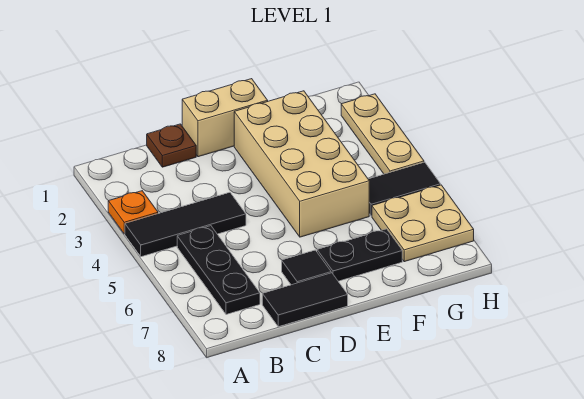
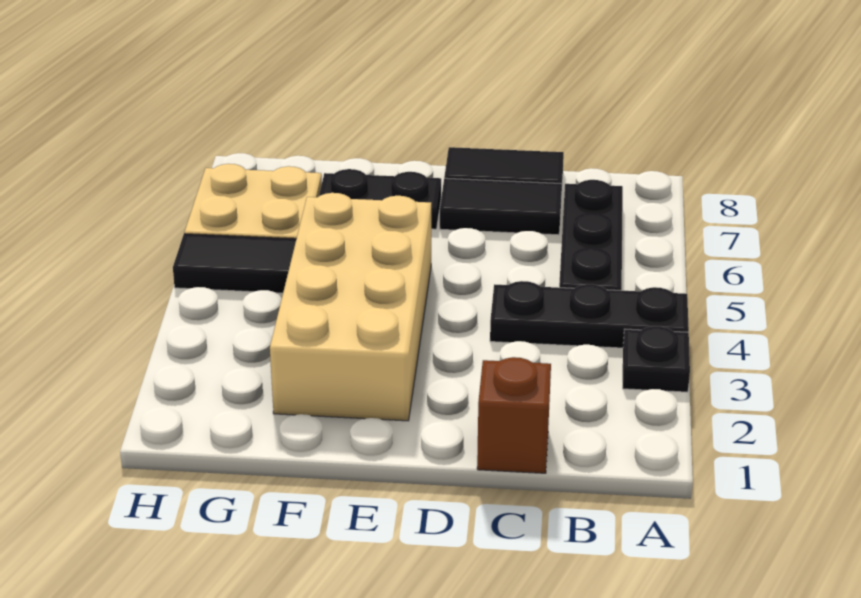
orange 1x1 plate [108,191,158,234] -> black 1x1 plate [623,326,690,392]
black 1x3 tile [125,192,246,257] -> black 1x3 plate [490,281,689,348]
brown 1x1 plate [147,124,196,167] -> brown 1x1 brick [477,357,551,473]
tan 1x2 brick [182,79,268,157] -> none
black 1x1 tile [282,250,331,285] -> black 1x2 tile [440,178,562,235]
tan 1x3 plate [341,94,424,174] -> none

